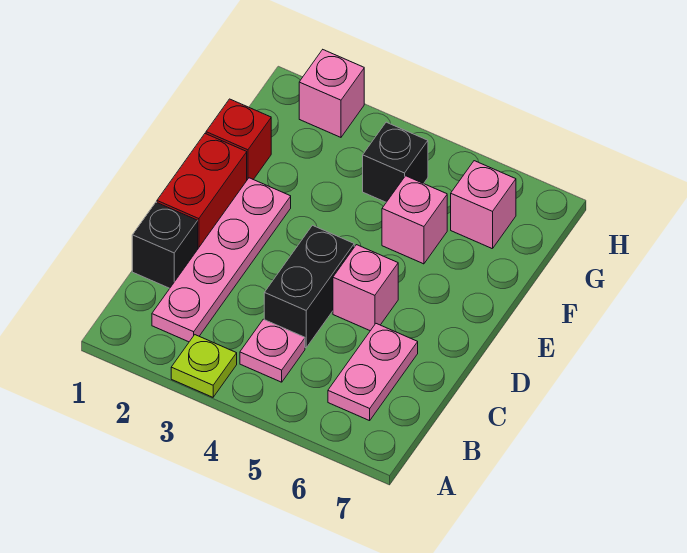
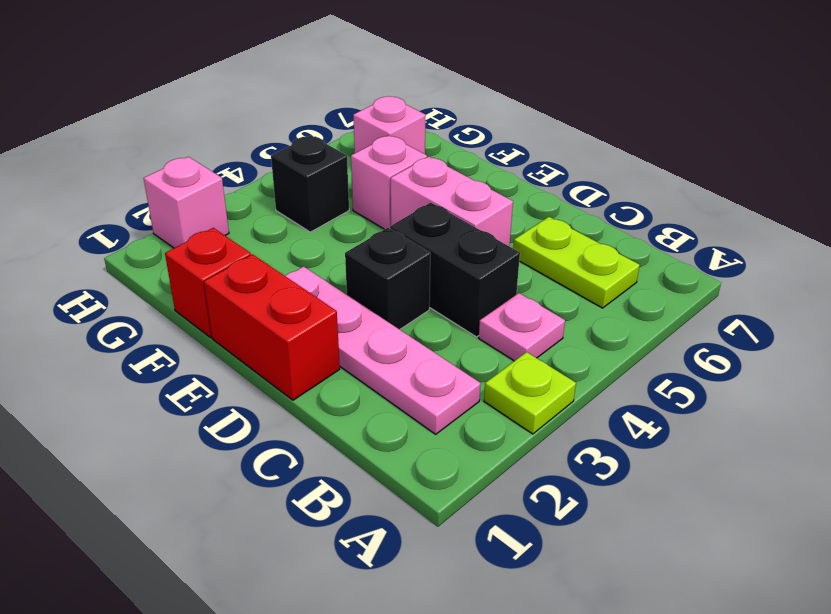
pink 1x2 plate [328,324,418,421] -> lime 1x2 plate [513,217,640,308]
black 1x1 brick [132,202,198,288] -> black 1x1 brick moved to [345,228,430,330]
pink 1x1 brick [333,245,398,331] -> pink 1x2 brick [391,157,513,246]

